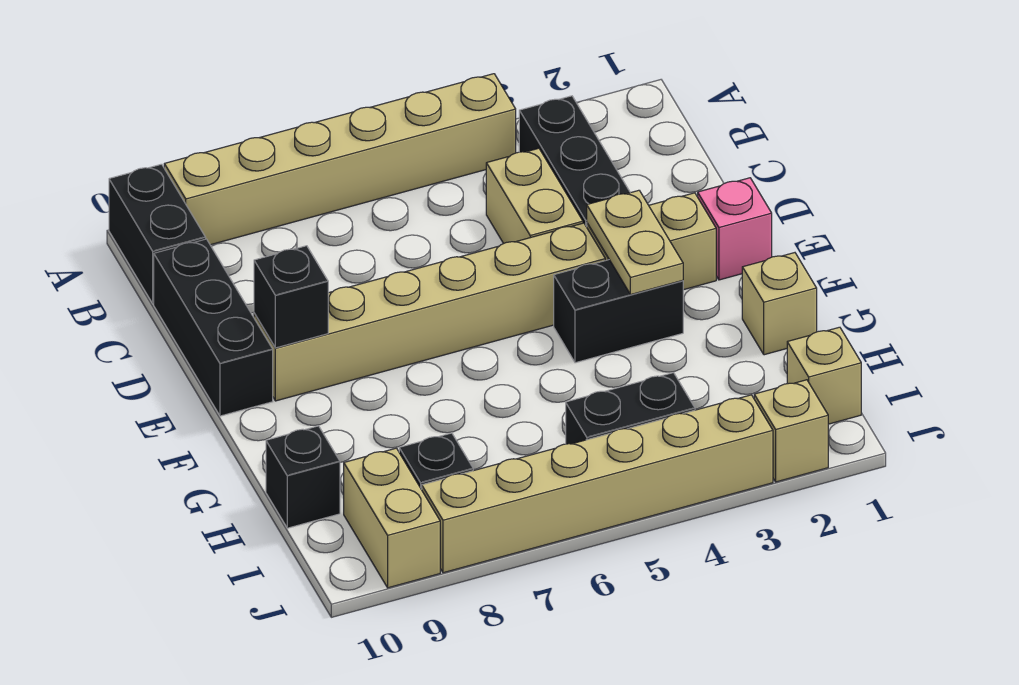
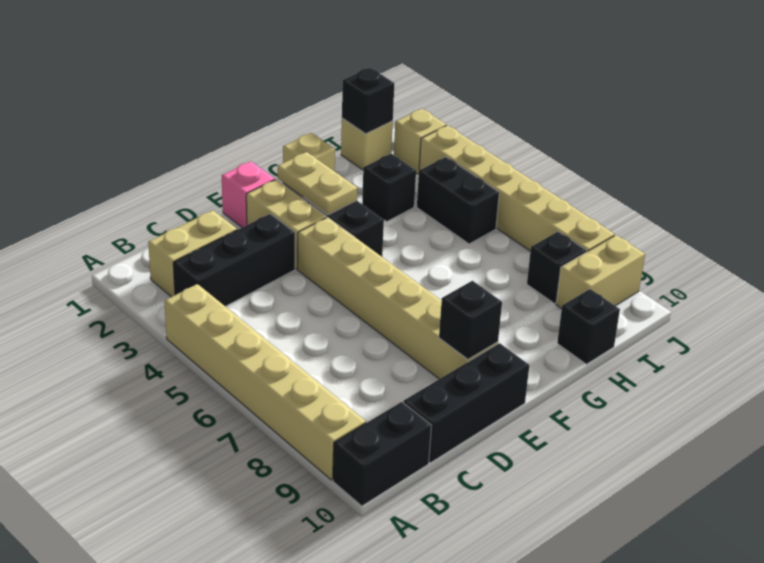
tan 1x2 brick [486,148,583,244] -> tan 1x2 brick moved to [148,210,237,297]
tan 1x2 plate [587,190,683,295] -> tan 1x2 plate turned to [278,152,357,215]
none -> black 1x1 brick [362,154,416,221]
none -> black 1x1 brick [342,68,394,134]

